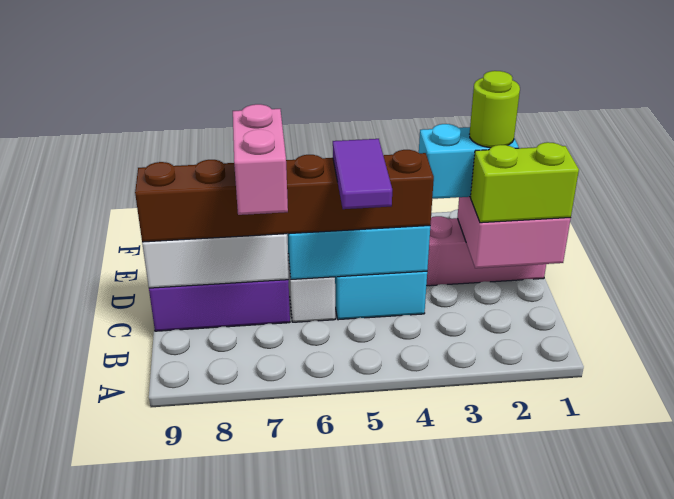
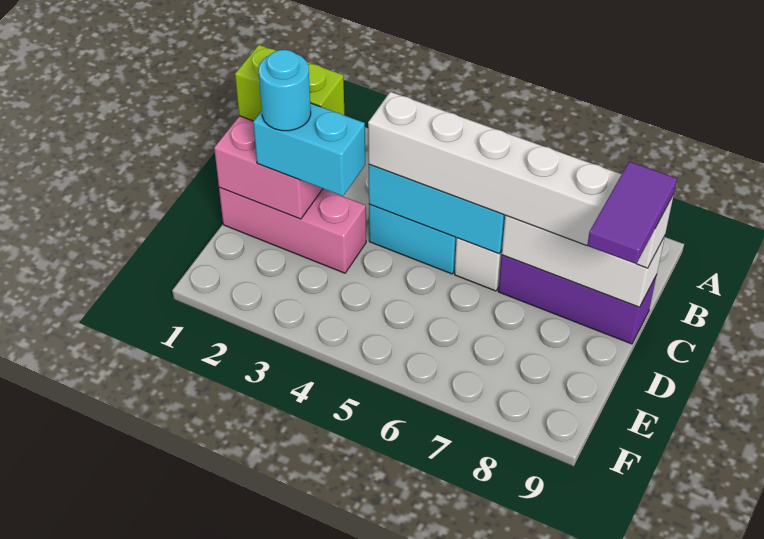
purple 1x2 tile [333,139,392,209] -> purple 1x2 tile moved to [587,161,677,264]
pink 1x2 brick [233,104,288,215] -> none
brown 1x6 brick [135,150,434,242] -> white 1x6 brick [368,92,674,268]
lime 1x1 round brick [470,71,520,148] -> cyan 1x1 round brick [259,50,311,131]

